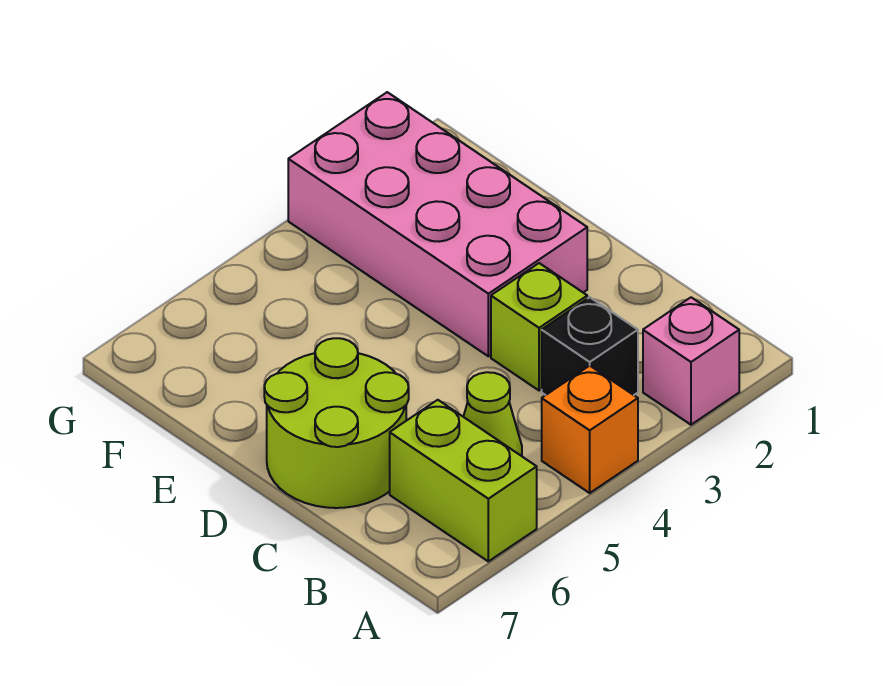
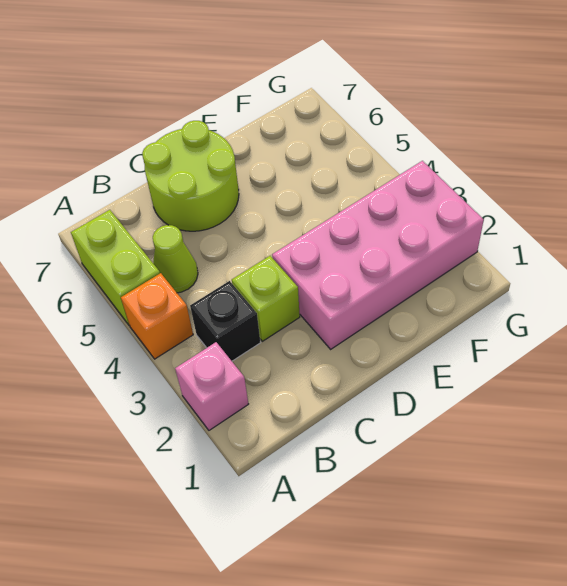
lime 1x2 brick [390,400,537,561] -> lime 1x2 brick turned to [71,210,160,325]

